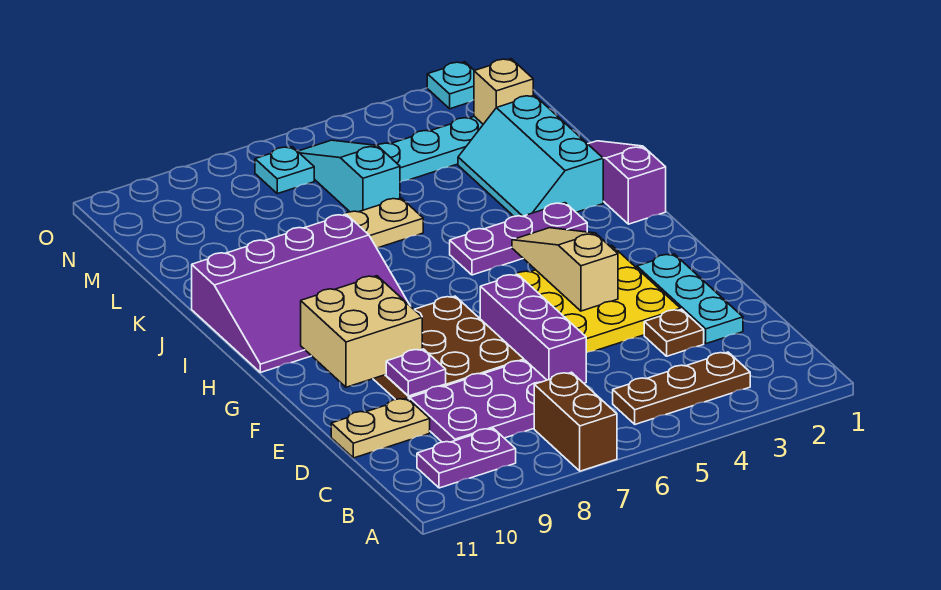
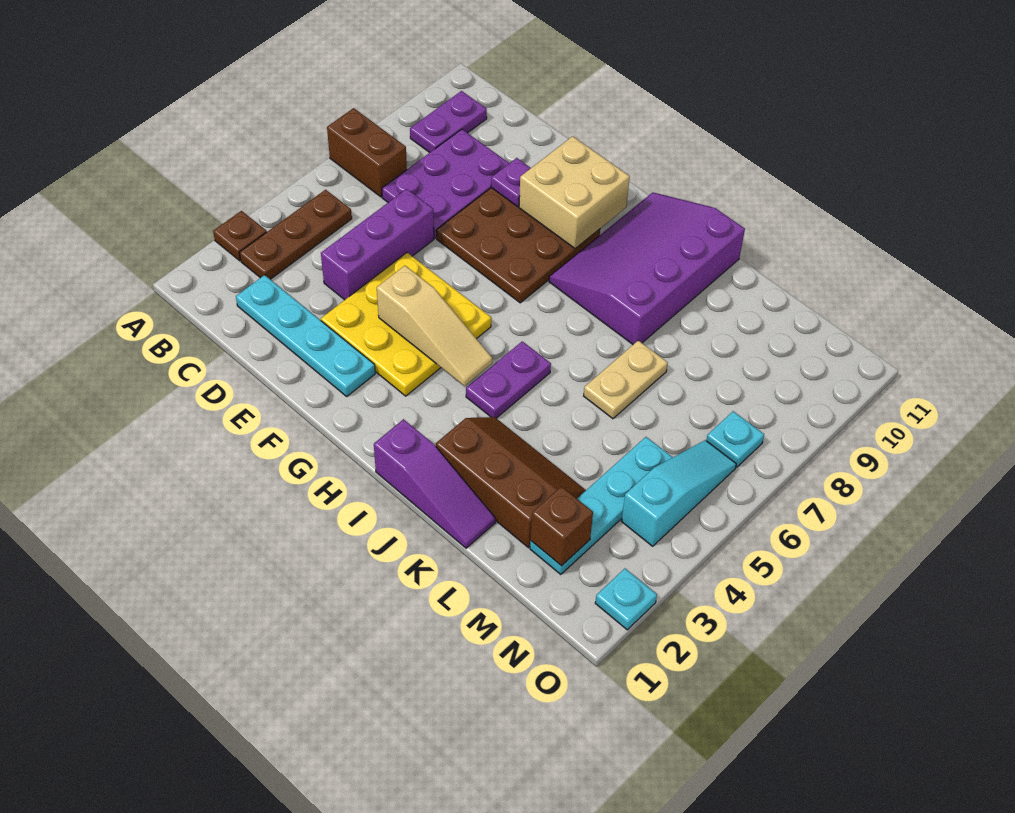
cyan 1x3 plate [637,254,743,344] -> cyan 1x4 plate [236,275,375,396]
brown 1x1 plate [644,309,704,356] -> brown 1x1 plate moved to [213,211,267,261]
purple 1x3 brick [480,274,586,383] -> purple 1x3 brick turned to [321,189,434,300]
tan 1x2 plate [331,398,430,458] -> none
purple 1x3 plate [450,203,587,275] -> purple 1x2 plate [466,341,551,418]
cyan 2x3 slope [458,95,603,216] -> brown 2x3 slope [436,417,586,548]
cyan 1x3 slope [298,140,400,212] -> cyan 1x3 slope turned to [621,440,736,546]
tan 1x1 brick [474,59,533,124] -> brown 1x1 brick [531,487,593,566]

